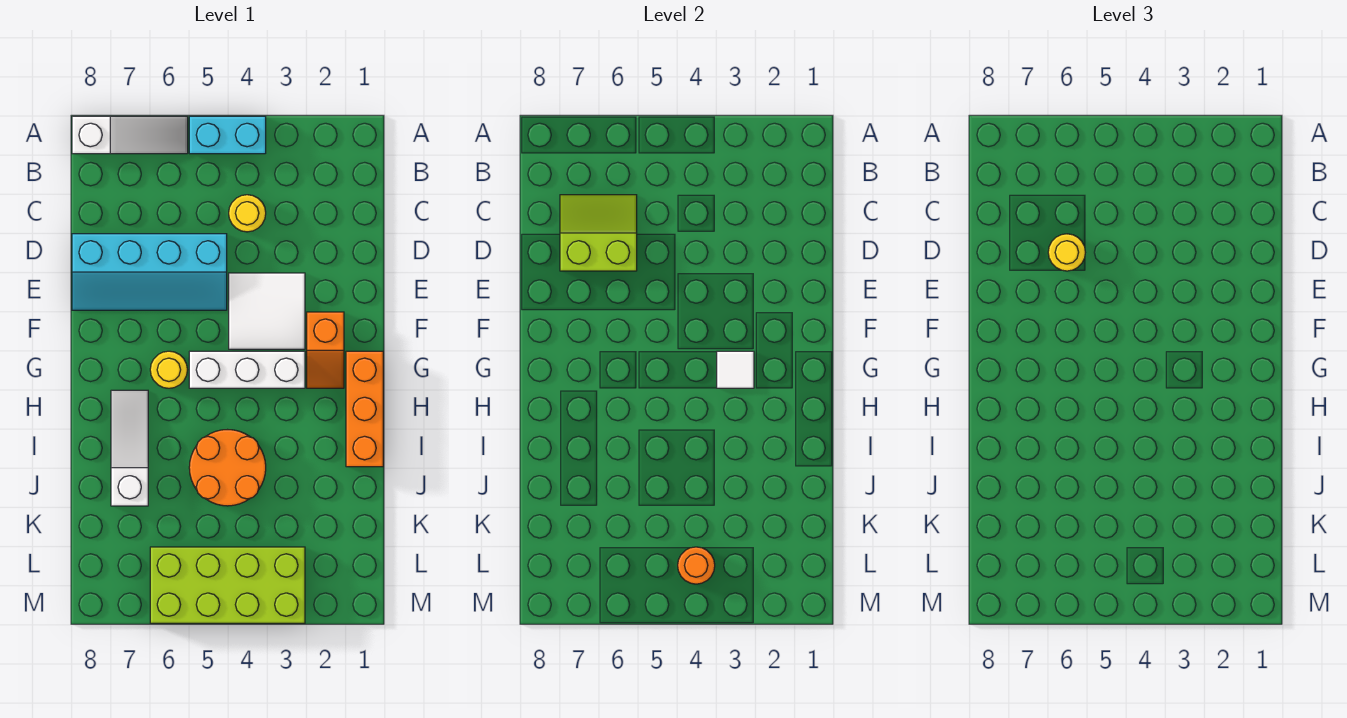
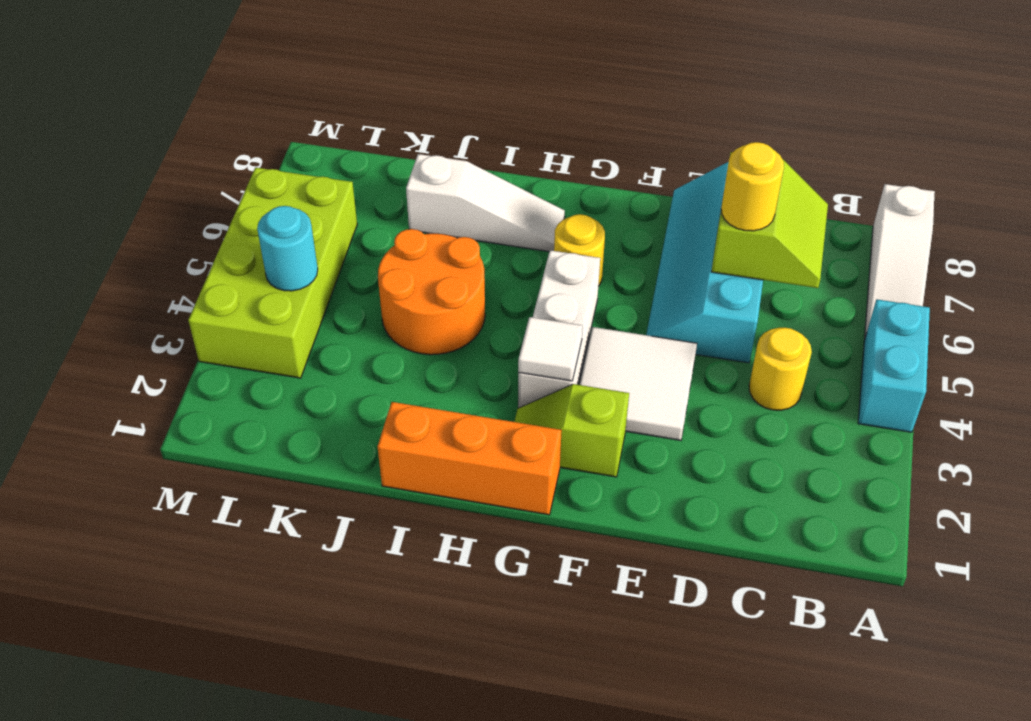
orange 1x2 slope [307,312,344,388] -> lime 1x2 slope [514,384,629,477]
orange 1x1 round brick [678,547,715,584] -> cyan 1x1 round brick [257,206,318,291]

